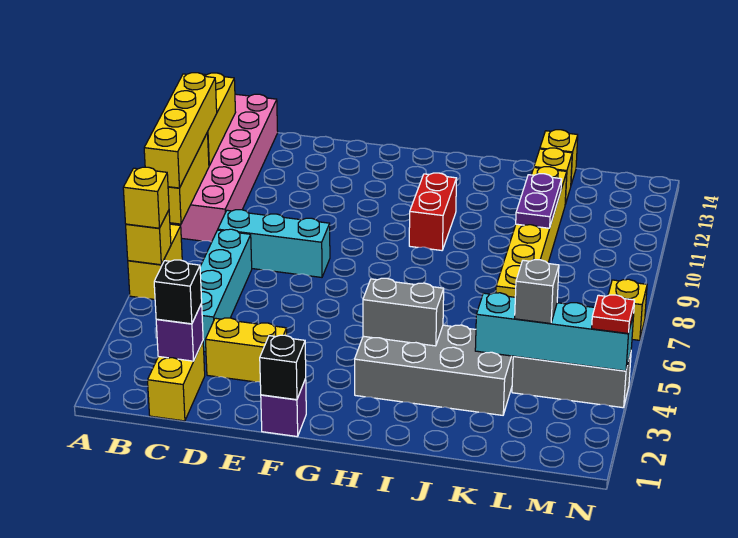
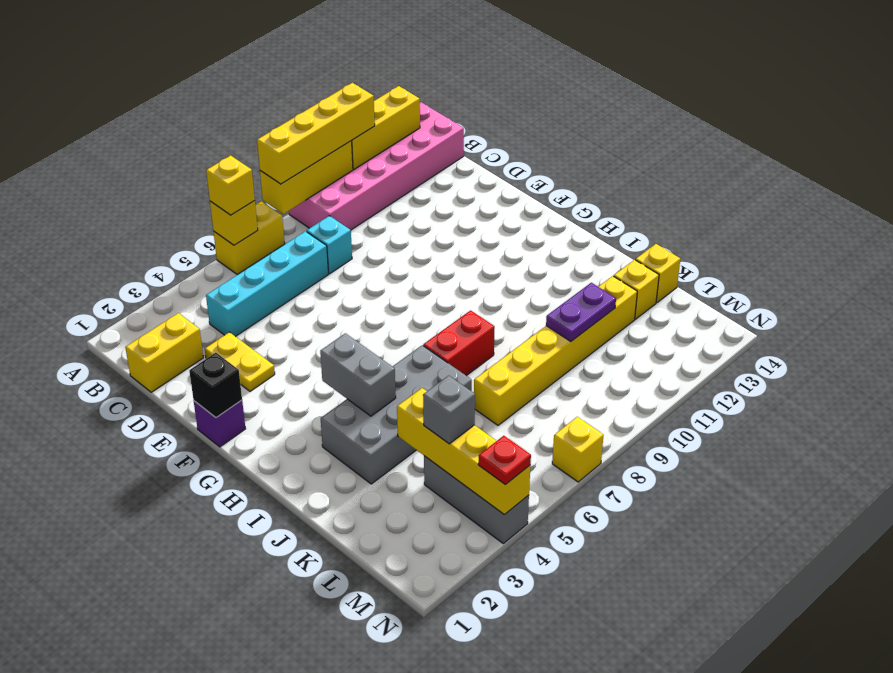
purple 1x1 brick [156,304,203,361] -> none
black 1x1 brick [154,260,202,324] -> none
cyan 1x3 brick [218,210,330,277] -> cyan 1x1 brick [307,216,352,274]
yellow 1x2 brick [205,318,287,382] -> yellow 1x2 plate [205,332,275,391]
grey 2x4 brick [355,325,514,415] -> grey 2x4 brick turned to [321,345,472,484]
red 1x2 brick [409,173,457,250] -> red 1x2 brick moved to [423,310,495,376]
cyan 1x4 brick [475,293,634,371] -> yellow 1x4 brick [397,388,530,515]

